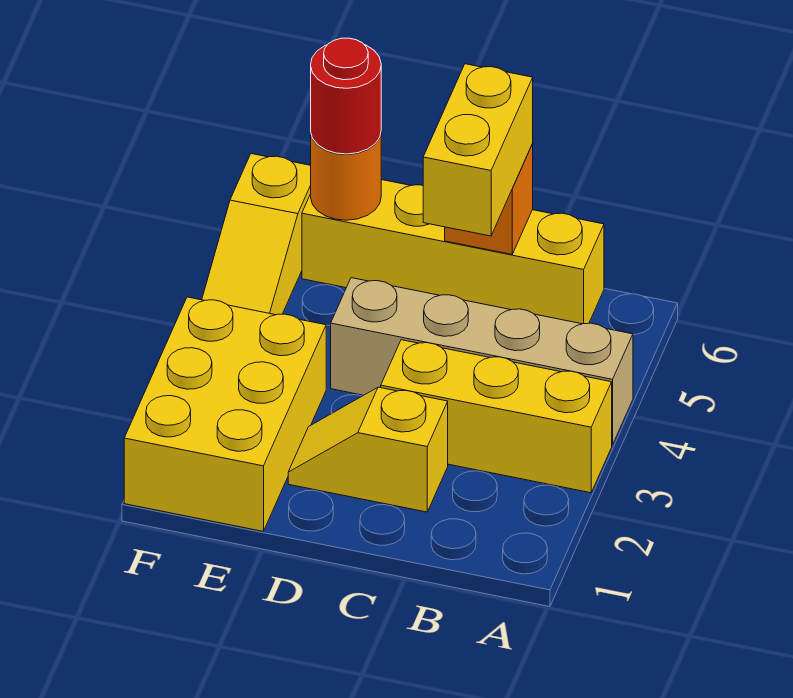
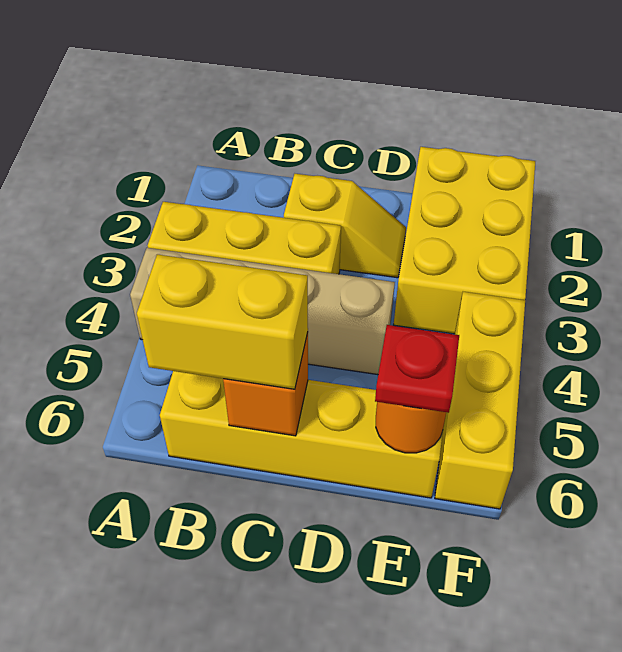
yellow 1x2 brick [423,64,533,236] -> yellow 1x2 brick turned to [137,254,308,389]
red 1x1 round brick [311,38,381,154] -> red 1x1 plate [375,325,459,413]
yellow 1x3 slope [202,154,311,315] -> yellow 1x3 brick [435,292,525,509]

